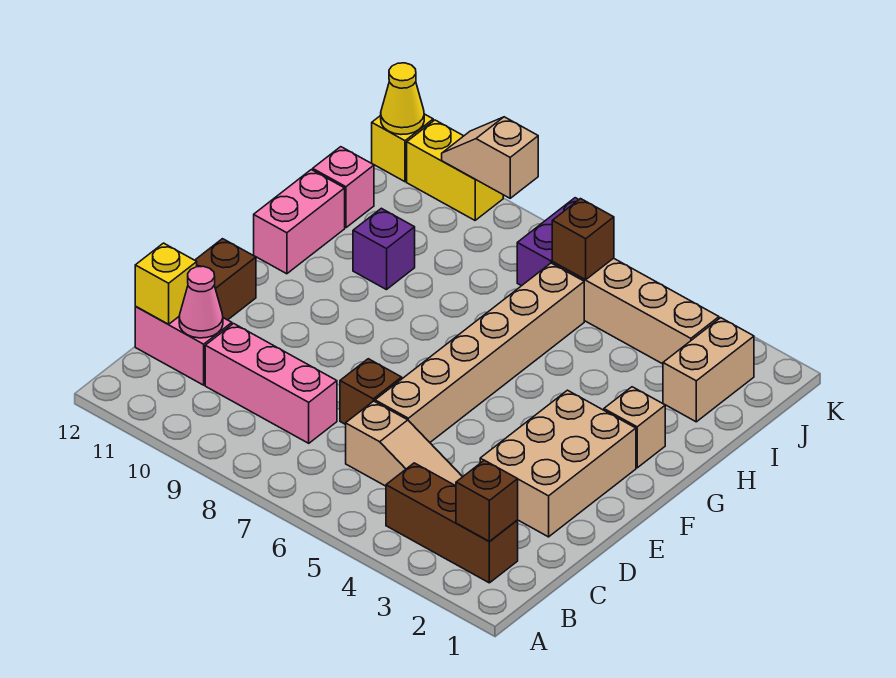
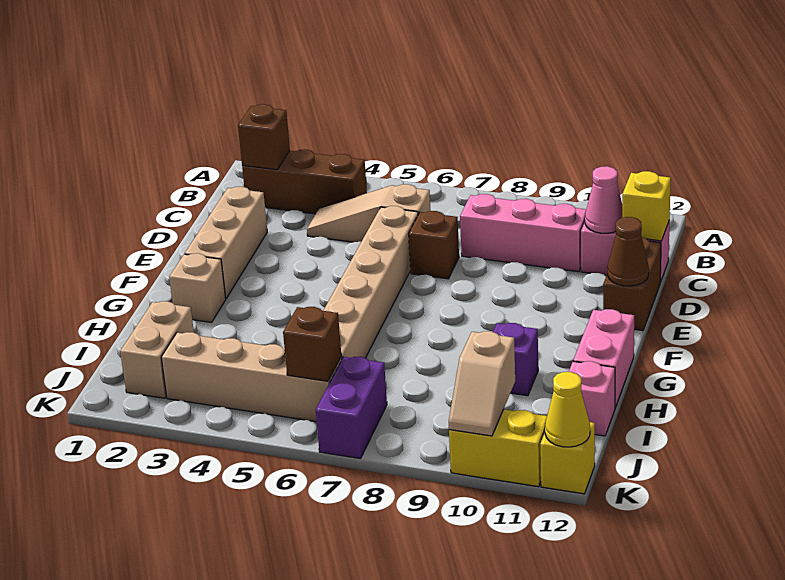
tan 2x3 brick [480,390,636,537] -> tan 1x3 brick [185,187,267,298]
none -> brown 1x1 cone [608,217,649,286]
tan 1x2 slope [442,117,538,198] -> tan 1x2 slope turned to [449,331,515,436]

